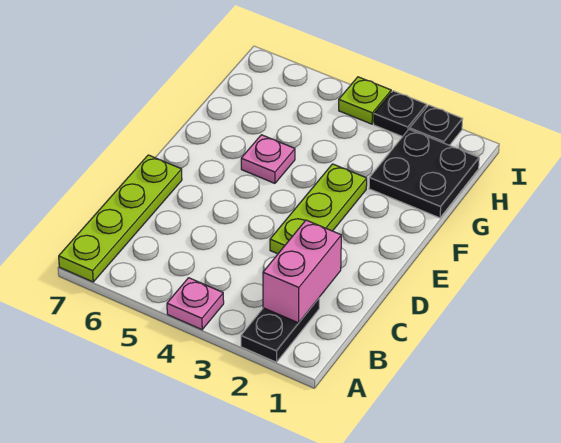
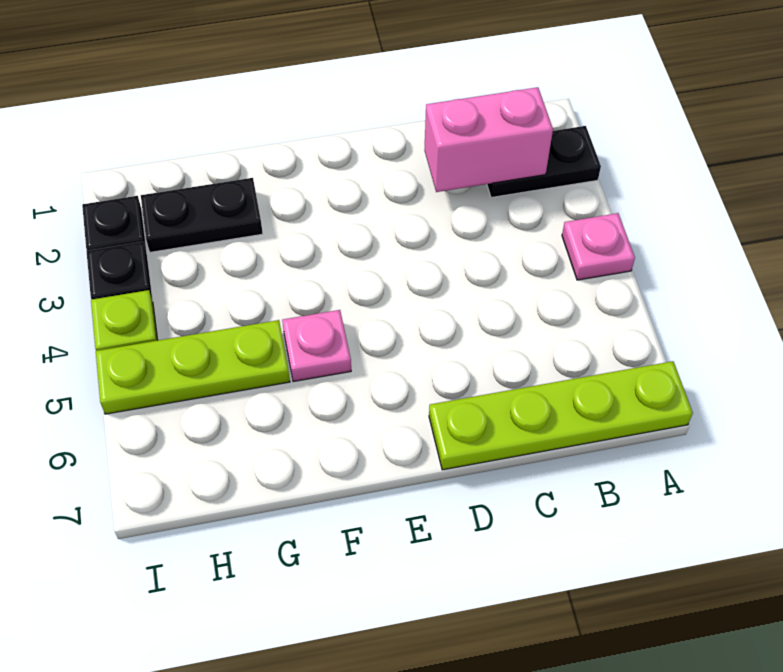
lime 1x3 plate [270,164,367,254] -> lime 1x3 plate moved to [96,320,290,414]
black 2x2 plate [369,129,479,218] -> black 1x2 plate [141,178,263,252]

